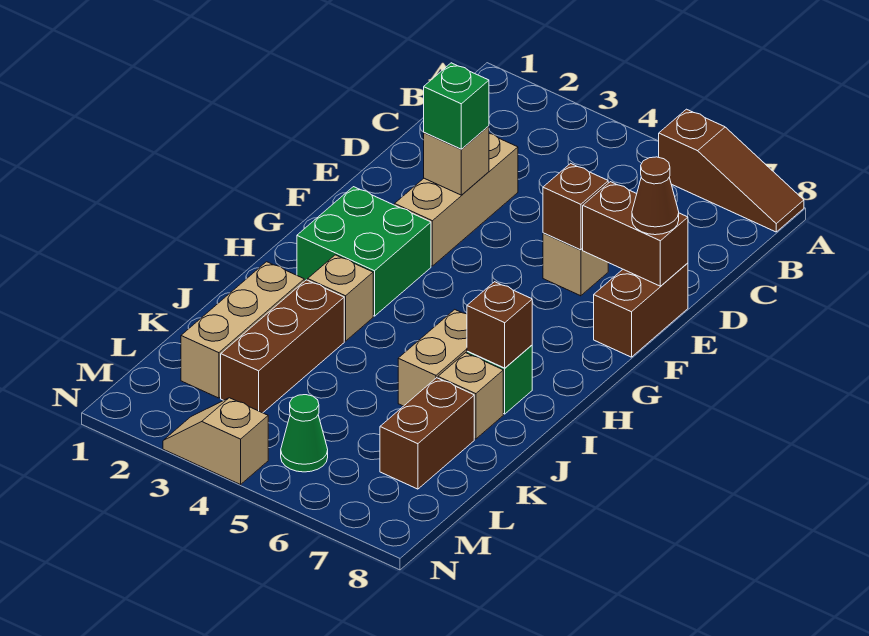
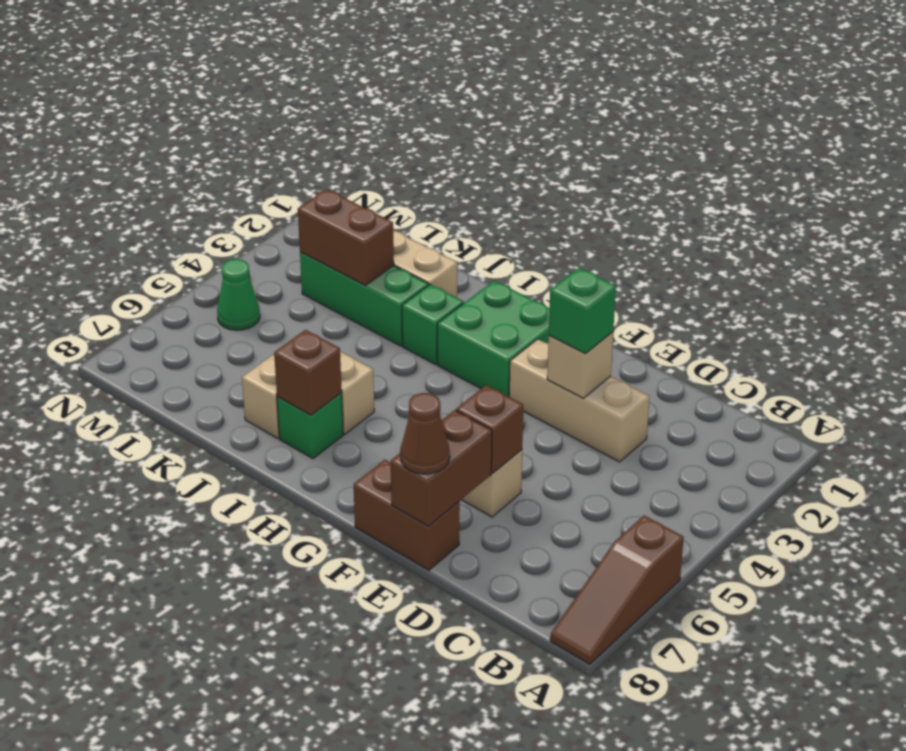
tan 1x1 brick [308,255,373,341] -> green 1x1 brick [402,284,464,364]
brown 1x3 brick [221,280,344,413] -> green 1x3 brick [300,252,428,346]
brown 1x2 brick [380,378,474,489] -> brown 1x2 brick moved to [298,189,394,286]
tan 1x2 slope [163,398,268,485] -> none

